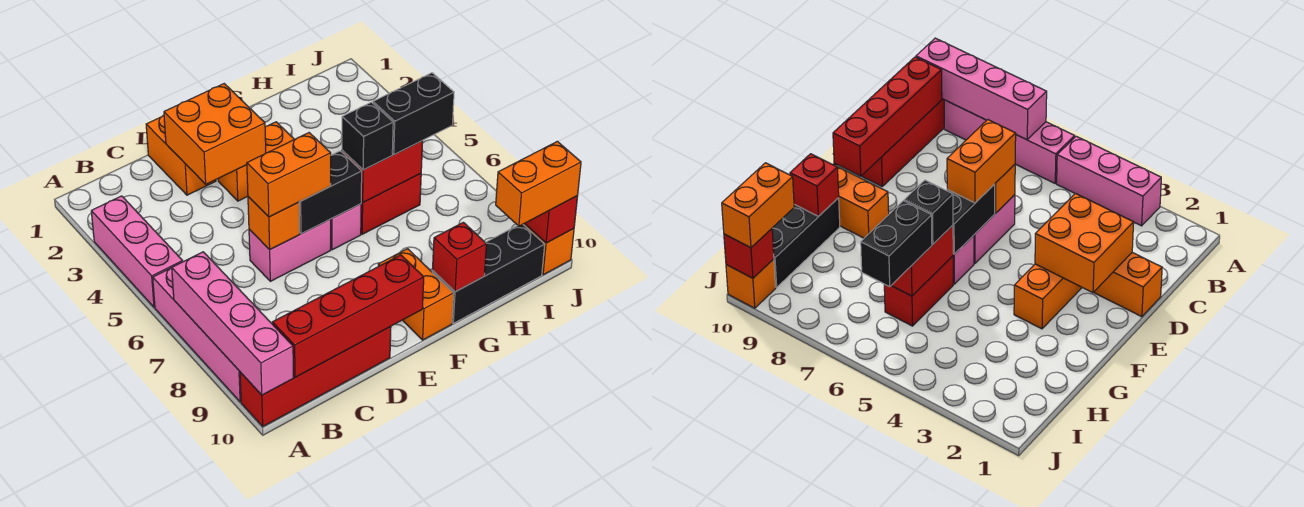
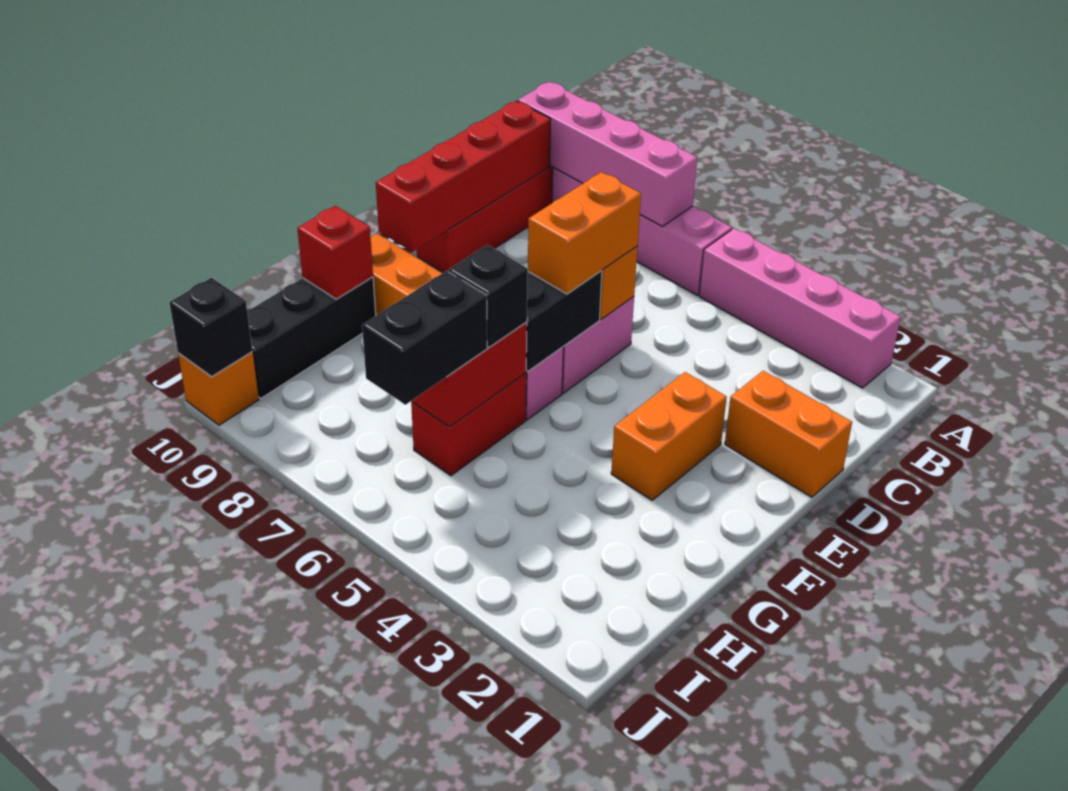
pink 1x3 brick [91,196,183,307] -> pink 1x4 brick [699,228,901,388]
orange 2x2 brick [164,84,266,184] -> none
orange 1x2 brick [496,141,581,226] -> none
red 1x1 brick [525,196,578,243] -> black 1x1 brick [169,278,252,376]

